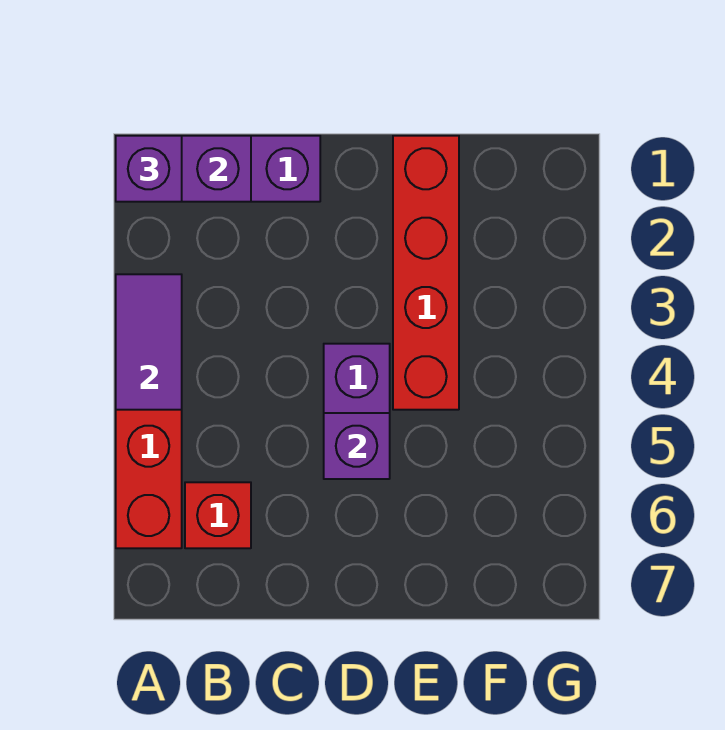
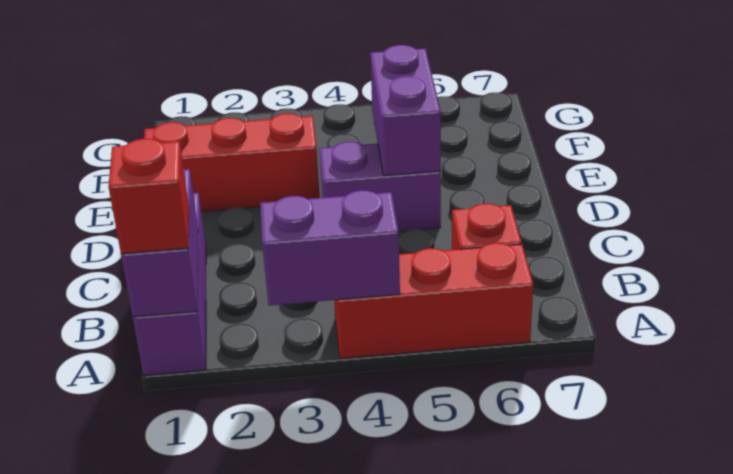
purple 1x1 brick [116,136,182,202] -> red 1x1 brick [109,139,189,254]
purple 1x2 tile [116,274,182,410] -> purple 1x2 brick [260,190,400,305]
purple 1x1 brick [324,413,390,479] -> purple 1x2 brick [370,45,441,176]
red 1x4 brick [393,136,459,410] -> red 1x3 brick [144,113,320,212]

